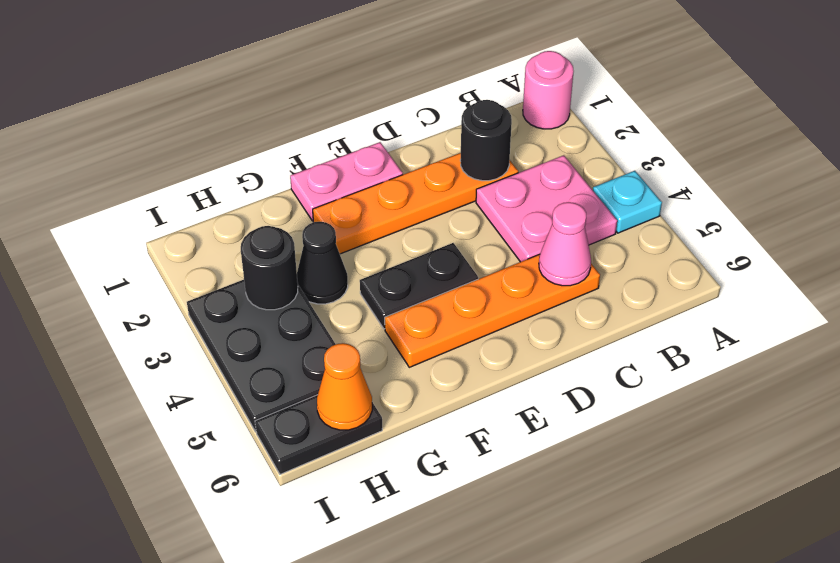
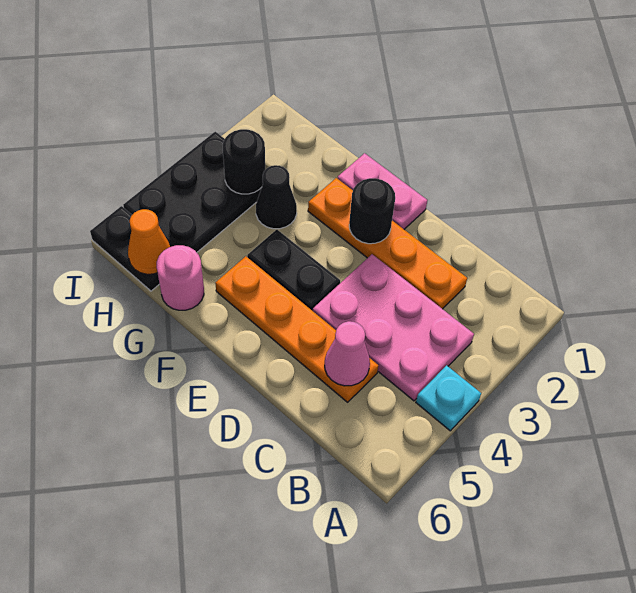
pink 1x1 round brick [523,51,574,129] -> pink 1x1 round brick moved to [157,245,204,310]
pink 2x2 plate [476,155,617,262] -> pink 2x3 plate [313,254,474,401]
black 1x1 round brick [460,100,512,181] -> black 1x1 round brick moved to [349,178,395,244]

